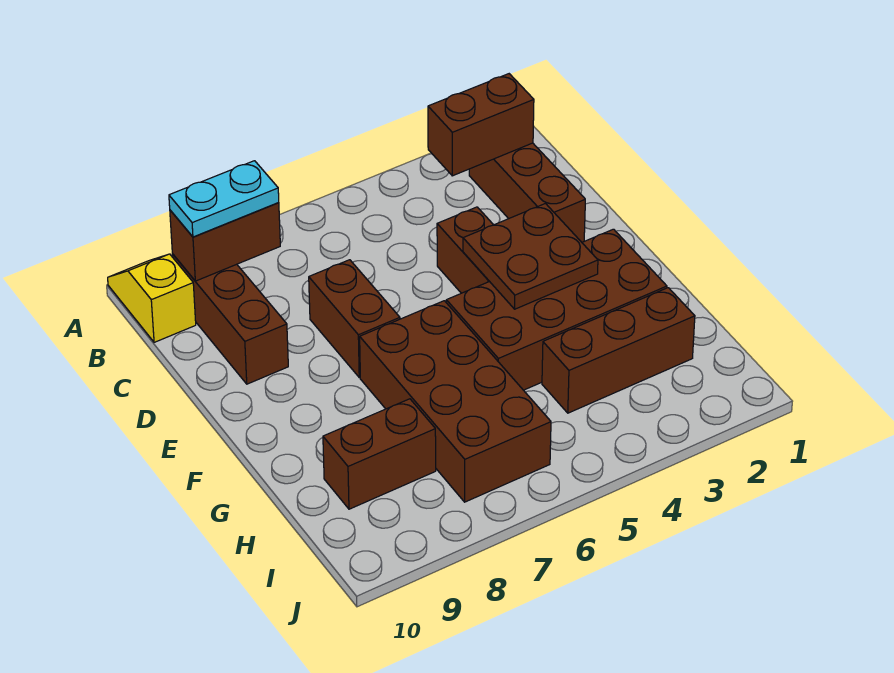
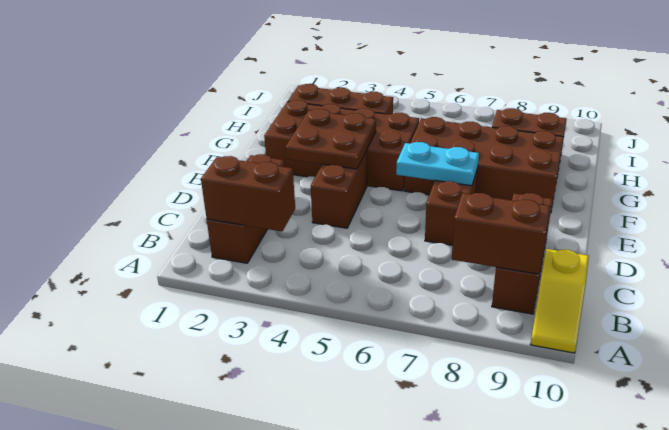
cyan 1x2 plate [169,161,279,237] -> cyan 1x2 plate moved to [396,142,479,186]
brown 2x4 brick [360,301,551,502] -> brown 2x4 brick turned to [404,117,563,210]

